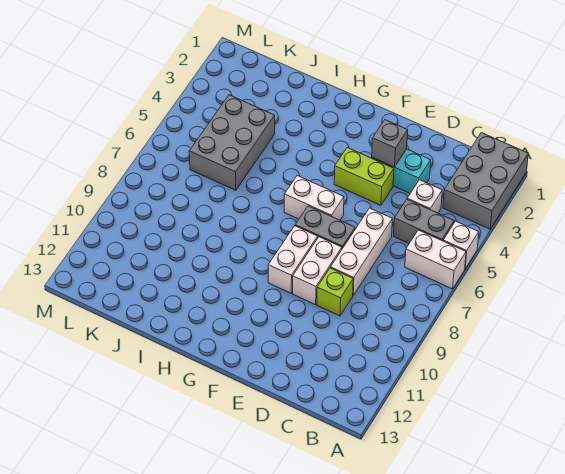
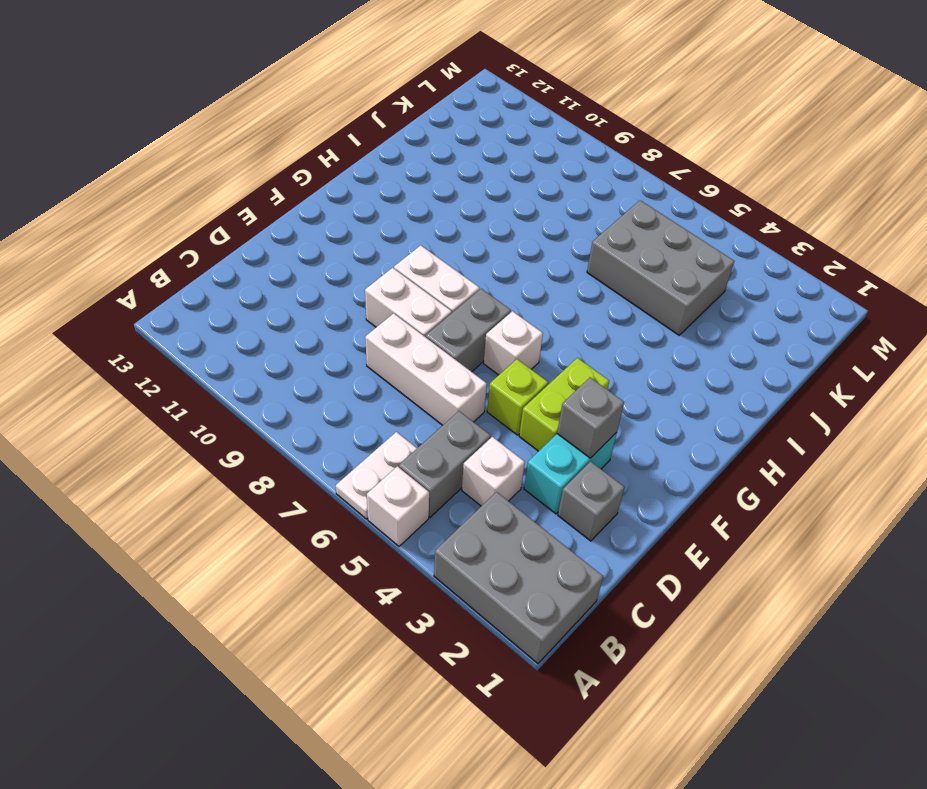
white 1x2 brick [405,230,466,289] -> white 1x2 plate [336,432,417,519]
none -> grey 1x1 brick [558,462,624,541]
lime 1x1 brick [317,268,353,316] -> lime 1x1 brick moved to [487,359,548,435]
white 1x2 brick [284,176,344,220] -> white 1x1 brick [484,311,543,375]

